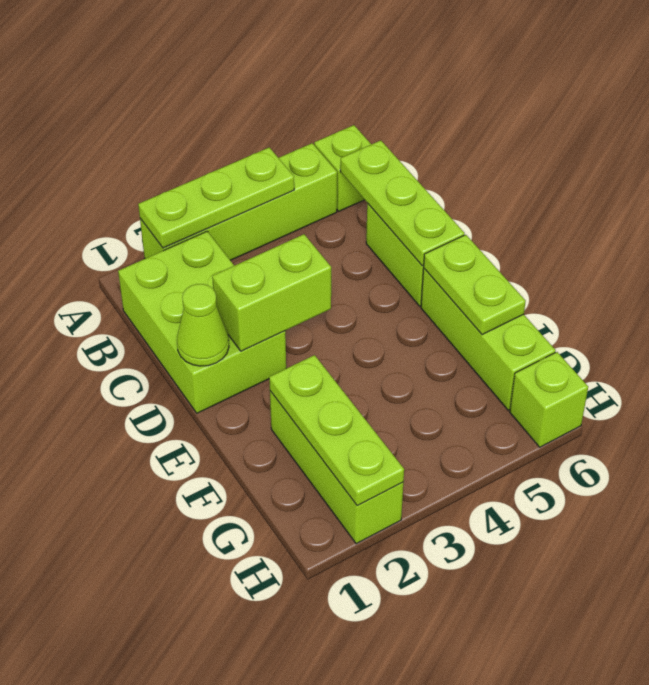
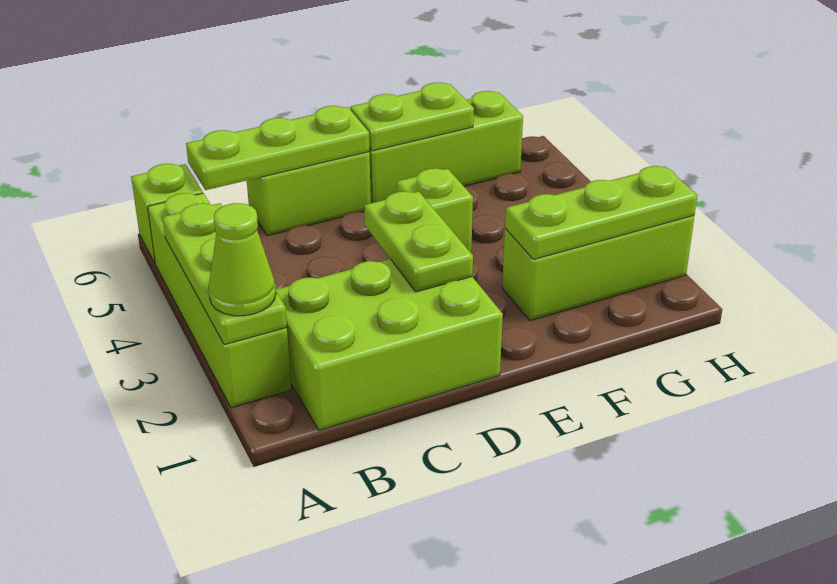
lime 1x1 cone [177,284,229,366] -> lime 1x1 cone moved to [209,203,276,316]
lime 1x2 brick [212,234,331,351] -> lime 1x2 plate [364,191,473,292]
lime 1x1 brick [510,352,588,447] -> lime 1x1 brick moved to [397,168,473,252]

